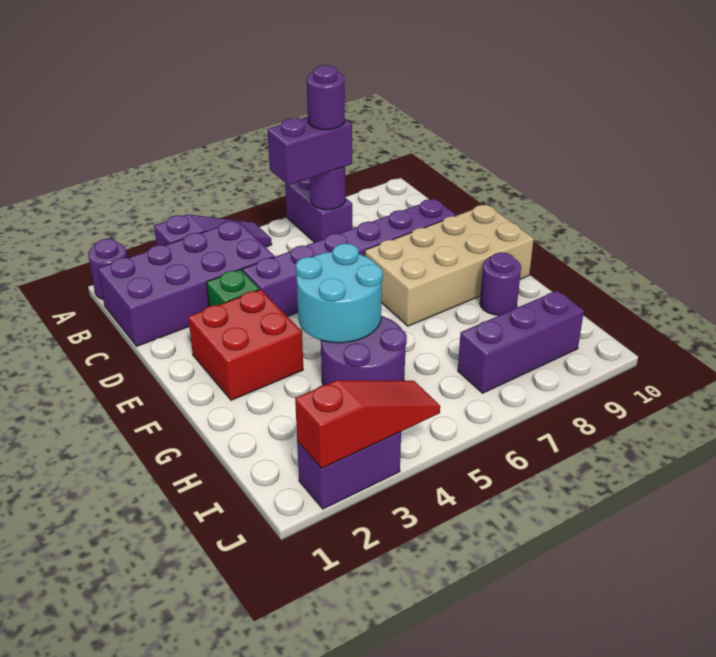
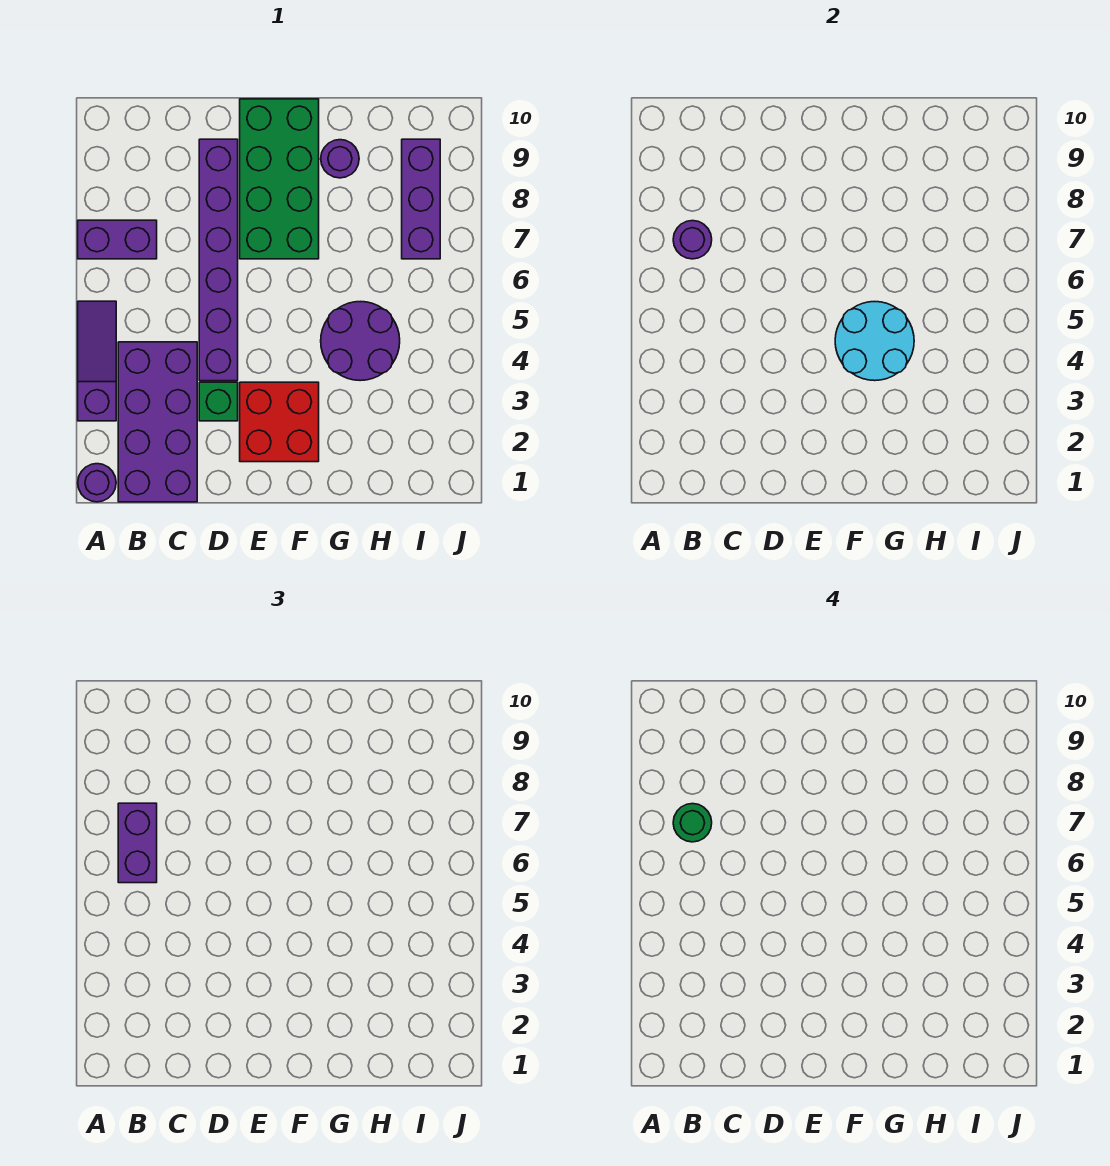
purple 1x1 round brick [307,65,345,130] -> green 1x1 round brick [673,804,712,842]
tan 2x4 brick [365,205,534,326] -> green 2x4 brick [240,99,319,259]
purple 1x2 brick [297,432,401,509] -> none
red 1x3 slope [295,380,440,468] -> none

